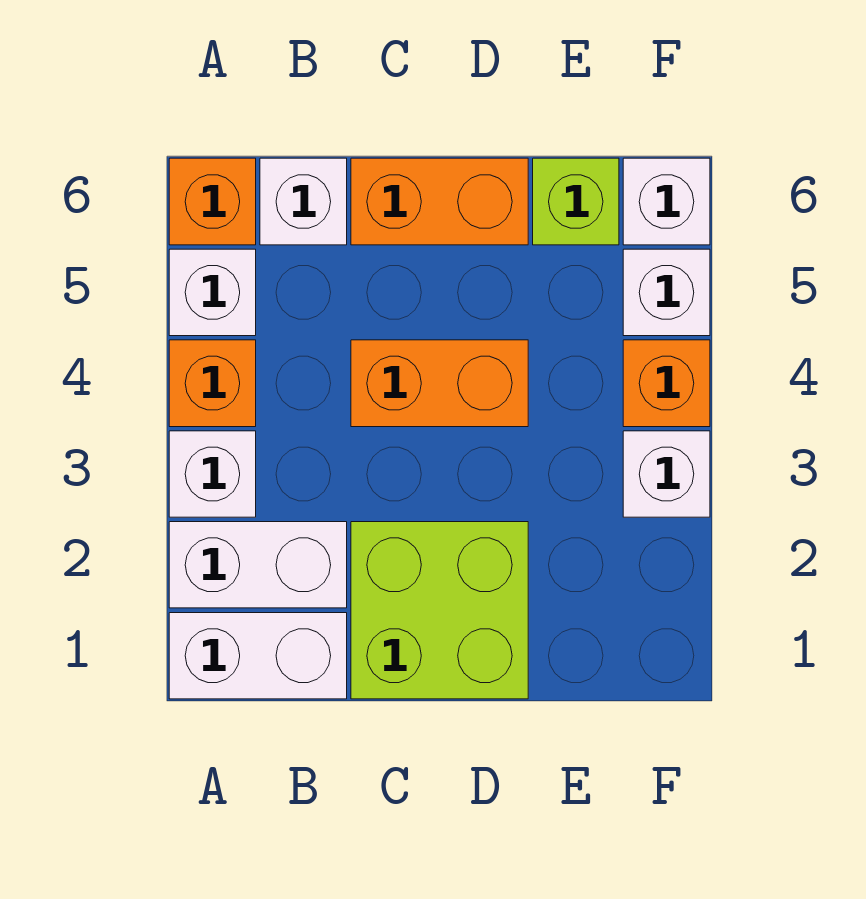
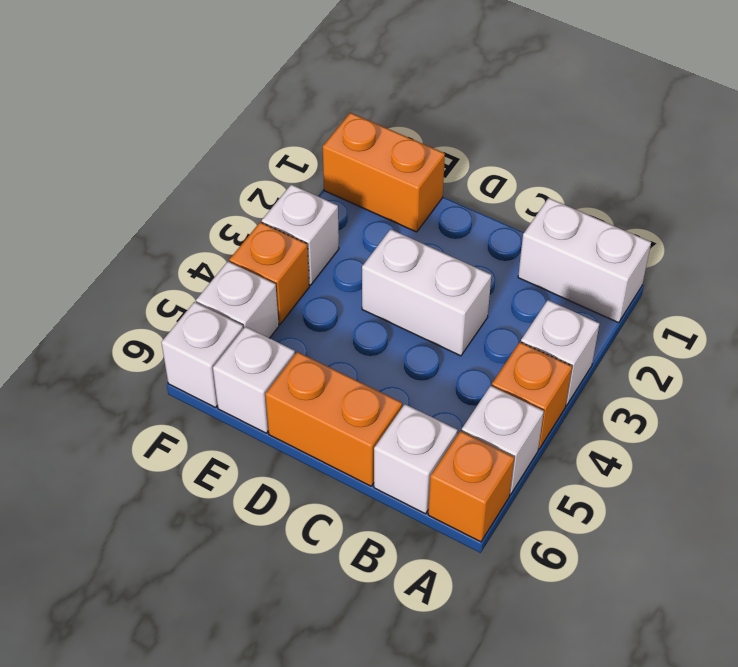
white 1x2 brick [169,522,347,608] -> white 1x2 brick moved to [362,229,491,356]
lime 2x2 brick [351,522,528,699] -> none
orange 1x2 brick [351,340,528,427] -> orange 1x2 brick moved to [323,113,445,232]
lime 1x1 brick [533,158,619,245] -> white 1x1 brick [213,327,295,433]

